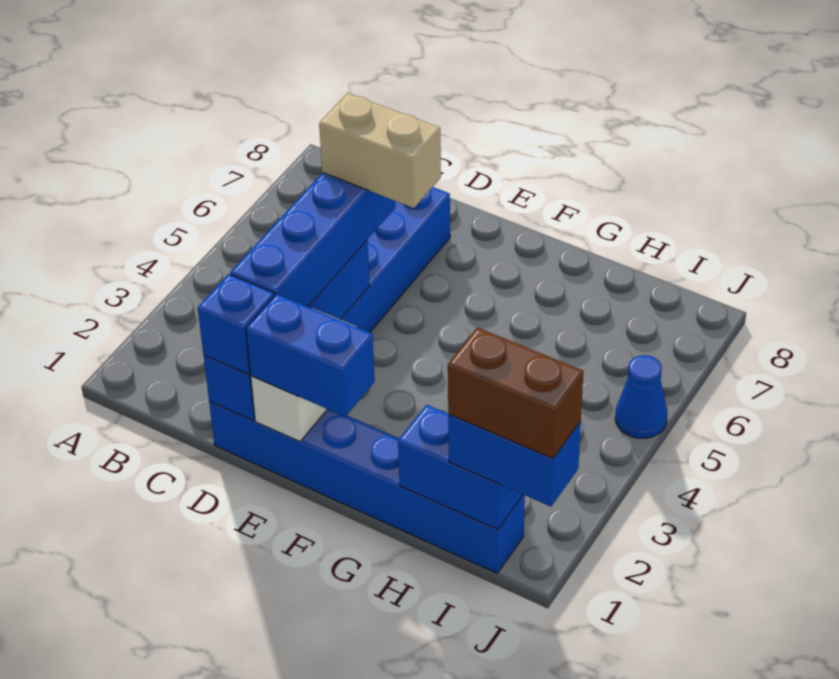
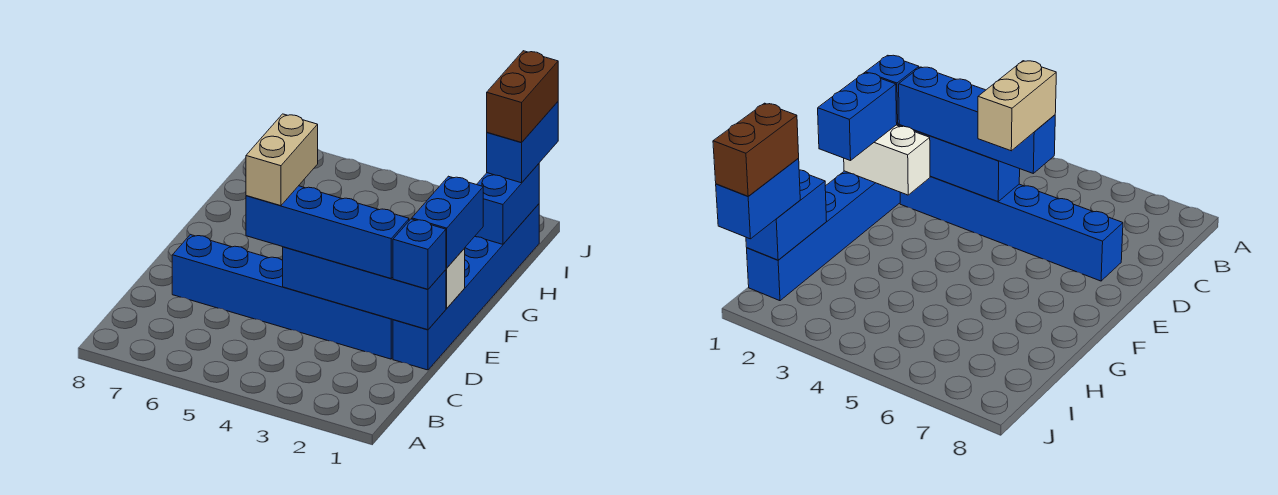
blue 1x1 cone [615,355,667,438] -> none

